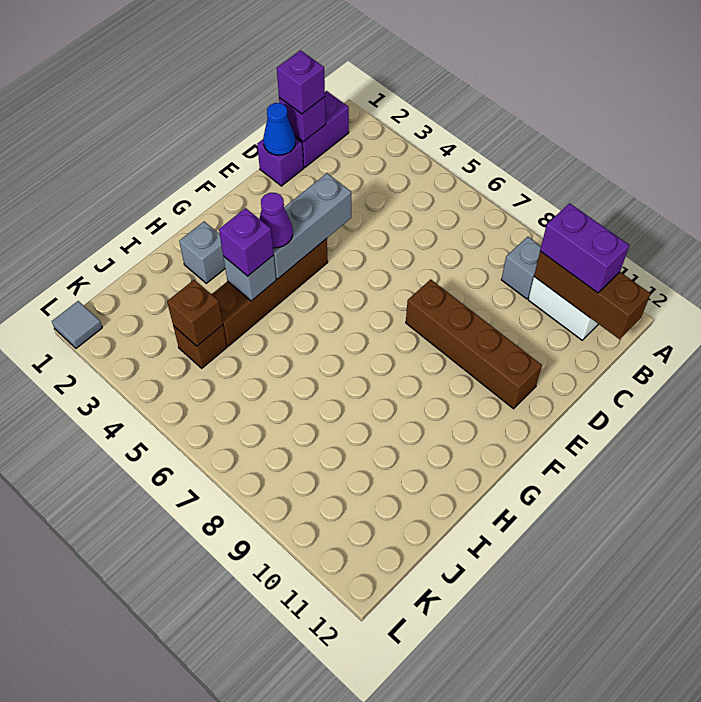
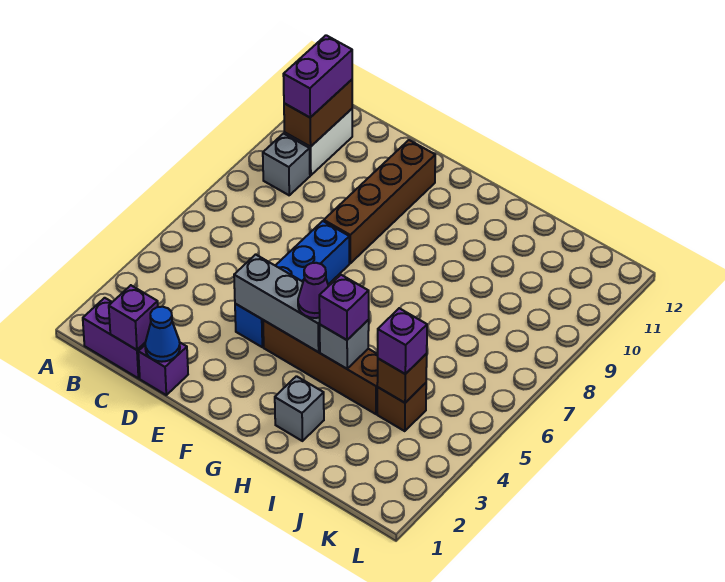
brown 1x3 brick [534,251,650,339] -> brown 1x2 brick [284,80,352,147]
purple 1x1 brick [277,50,325,114] -> purple 1x1 brick moved to [378,308,427,374]
none -> blue 1x4 brick [235,221,349,347]
grey 1x1 tile [52,301,102,348] -> none

